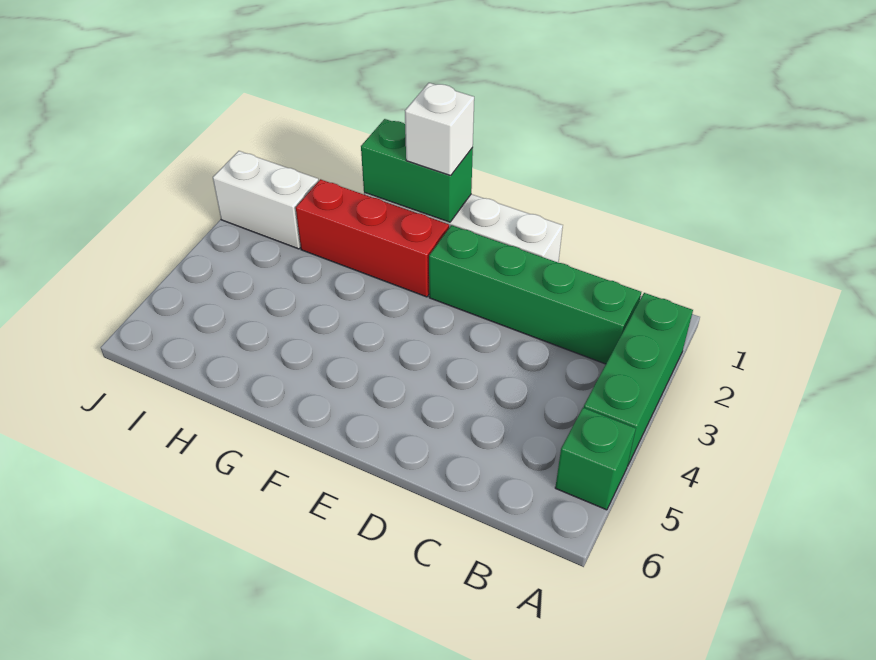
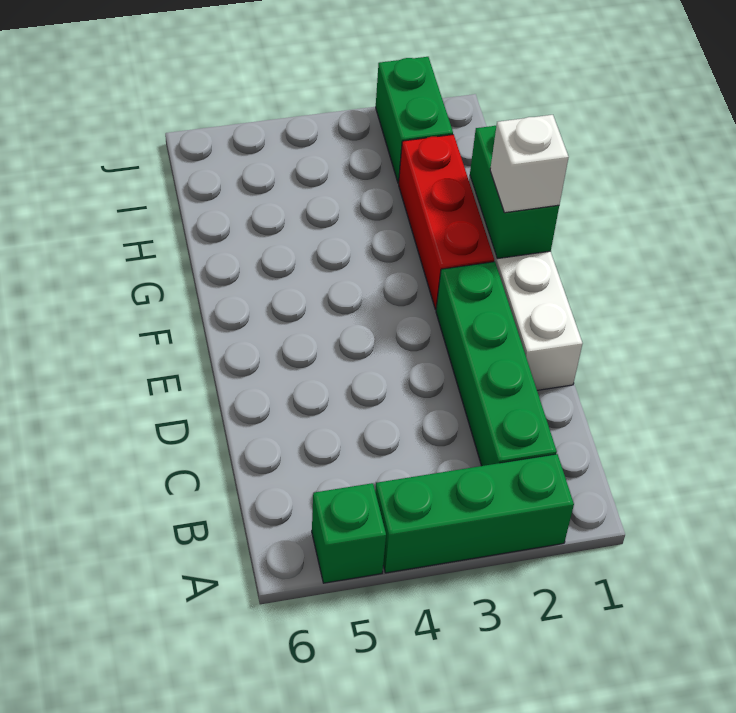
white 1x2 brick [213,151,319,249] -> green 1x2 brick [376,57,453,183]

